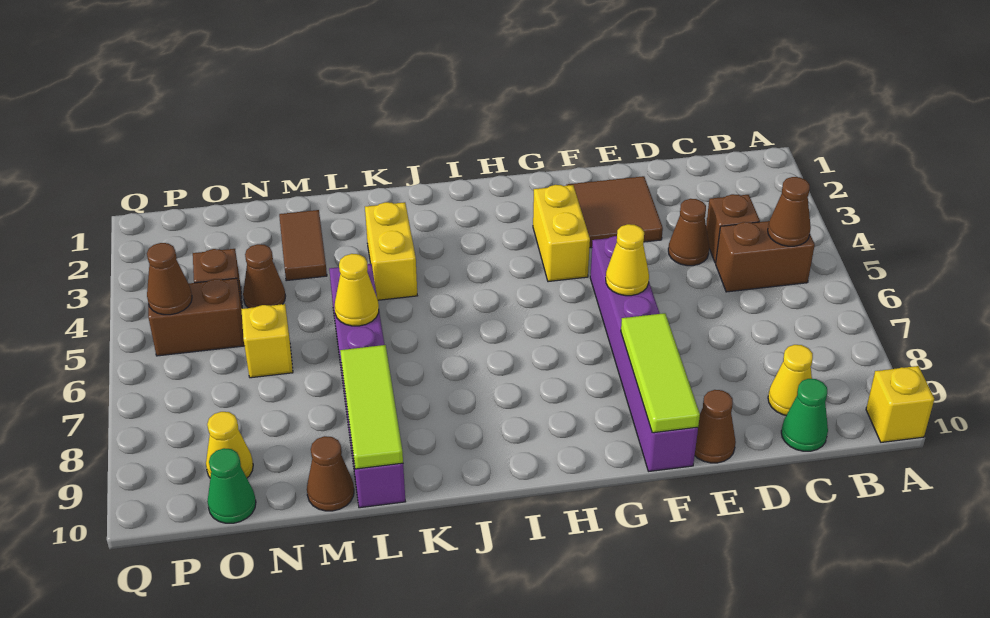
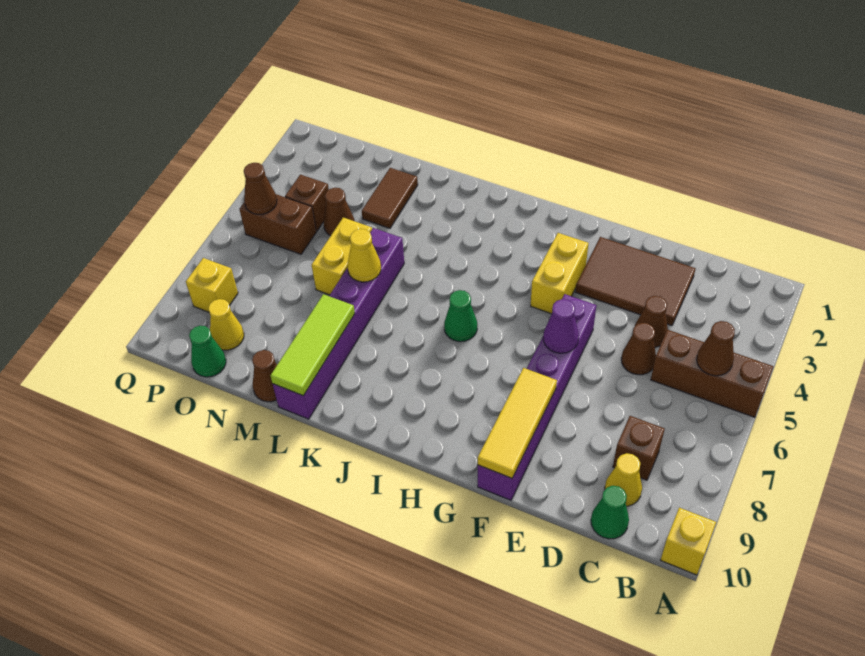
brown 1x2 brick [716,221,815,292] -> brown 1x3 brick [651,330,773,417]
brown 1x1 brick [706,194,760,263] -> brown 1x1 brick moved to [613,416,665,480]
brown 2x2 tile [567,176,663,248] -> brown 2x3 tile [575,237,696,326]
brown 1x1 cone [695,390,736,463] -> brown 1x1 cone moved to [621,323,656,375]
yellow 1x1 cone [606,224,649,296] -> purple 1x1 cone [543,299,579,353]
lime 1x3 tile [621,313,700,433] -> yellow 1x3 tile [478,368,557,478]
none -> green 1x1 cone [444,290,477,342]
yellow 1x2 brick [365,202,417,300] -> yellow 1x2 brick moved to [312,218,372,295]
yellow 1x1 brick [241,304,293,378] -> yellow 1x1 brick moved to [186,258,238,312]

